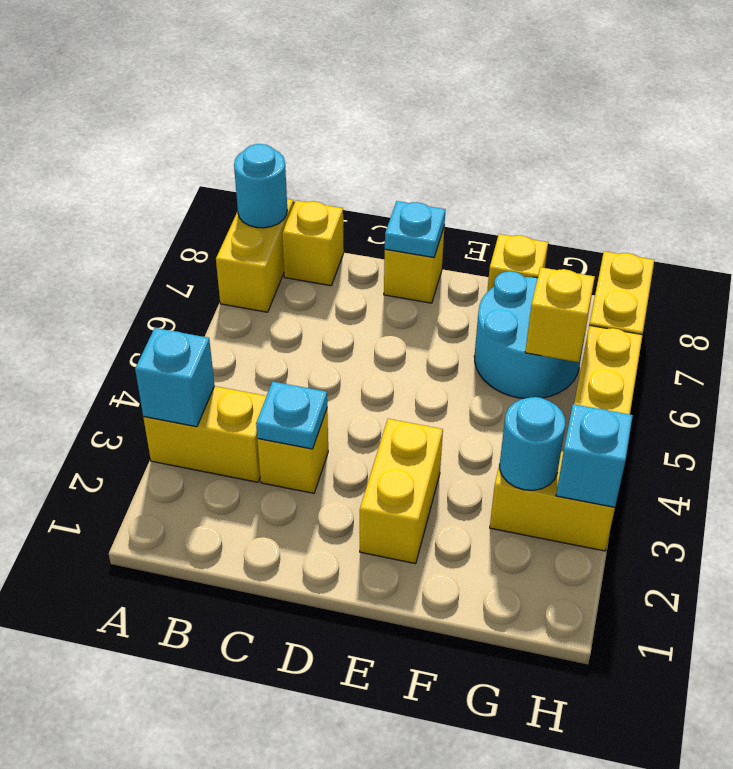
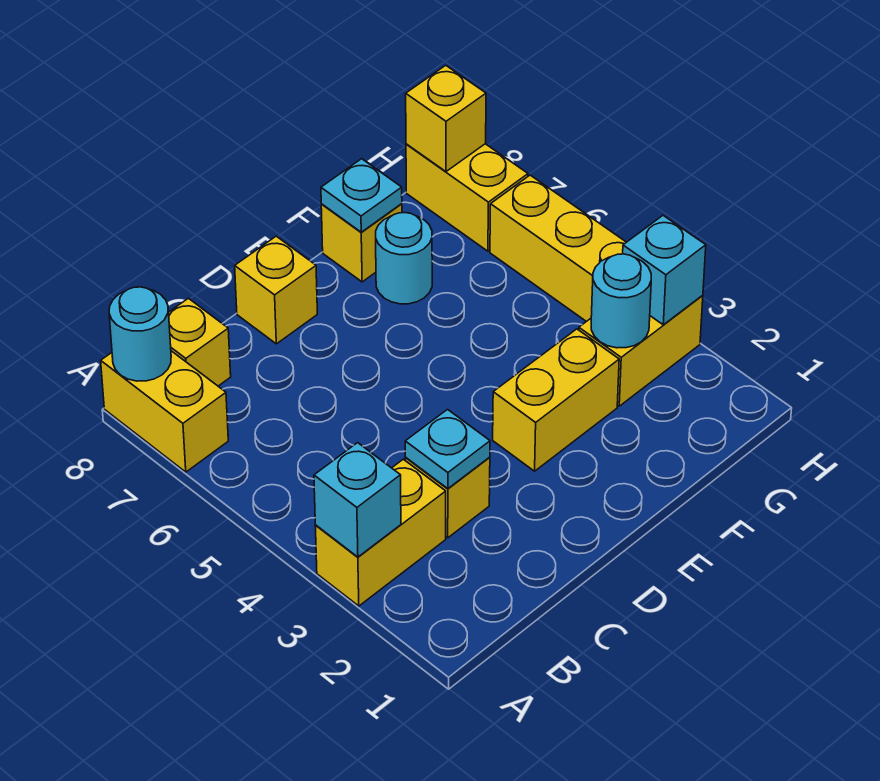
cyan 1x1 plate [385,201,445,258] -> cyan 1x1 plate moved to [321,159,402,232]
yellow 1x2 brick [360,419,443,564] -> yellow 1x2 brick turned to [493,329,619,471]
cyan 2x2 round brick [474,271,585,399] -> cyan 1x1 round brick [376,213,432,304]
yellow 1x1 brick [525,267,595,362] -> yellow 1x1 brick moved to [406,65,486,171]

